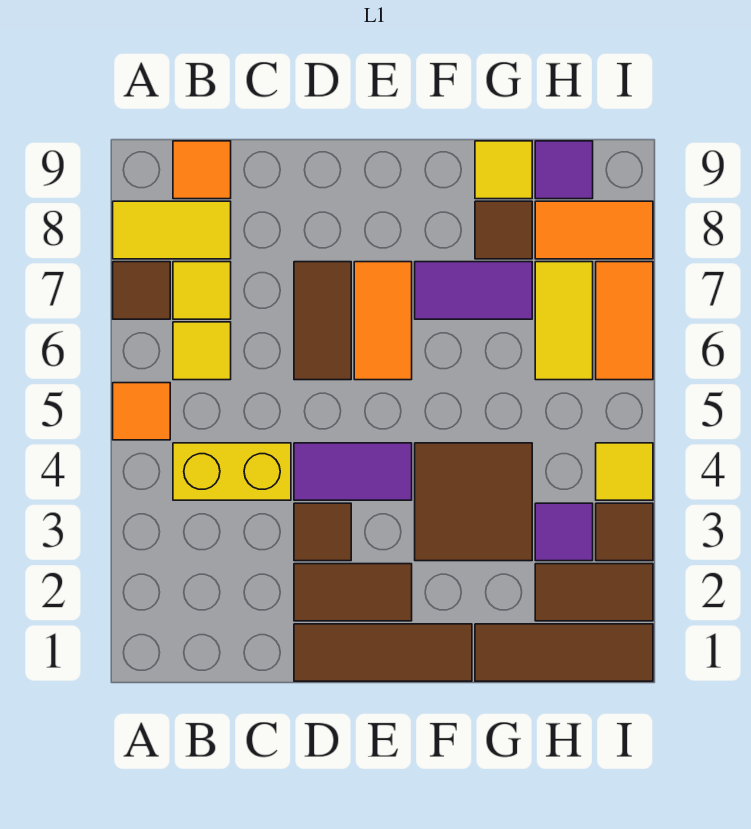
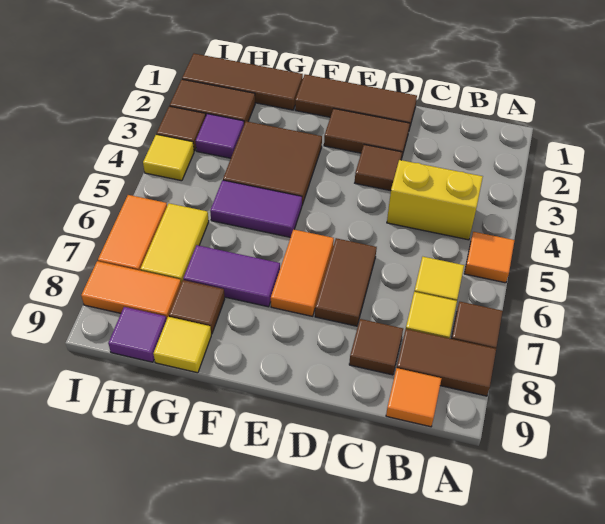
yellow 1x2 tile [113,201,231,259] -> brown 1x2 tile [397,329,496,396]
none -> brown 1x1 tile [349,319,403,375]
purple 1x2 tile [294,443,412,500] -> purple 1x2 tile moved to [210,180,302,237]

